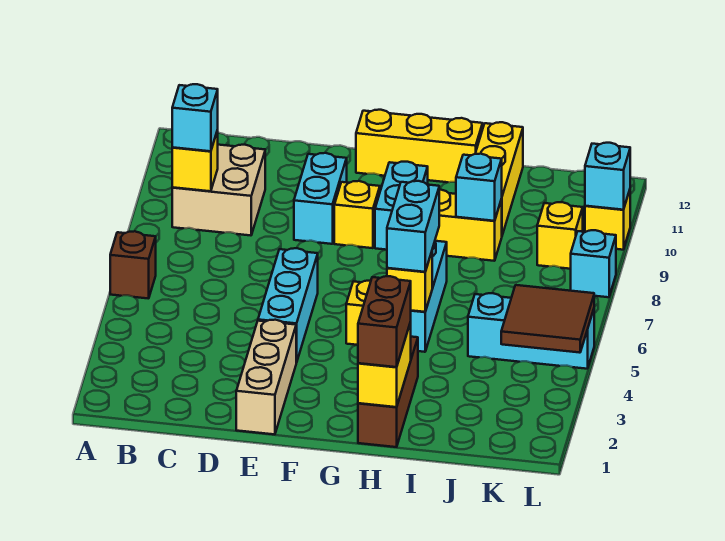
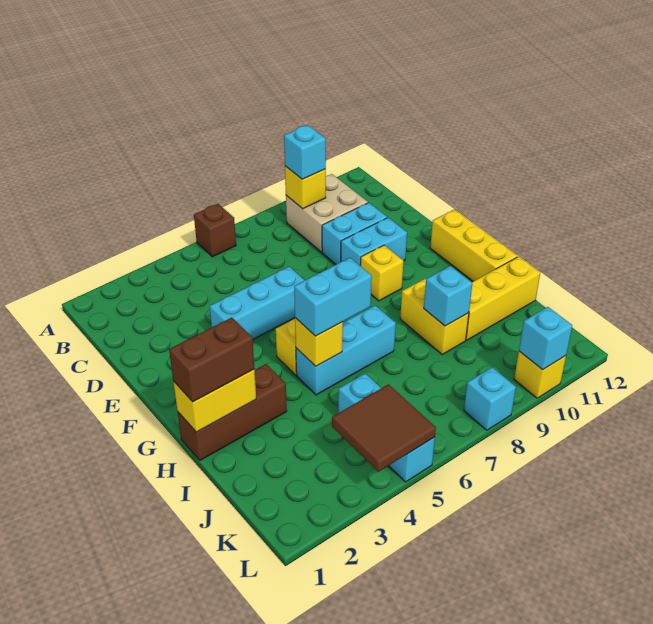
tan 1x3 brick [236,320,296,434] -> none
cyan 1x2 brick [375,162,428,250] -> cyan 1x2 brick moved to [322,203,387,264]
yellow 1x1 brick [537,202,583,269] -> none

